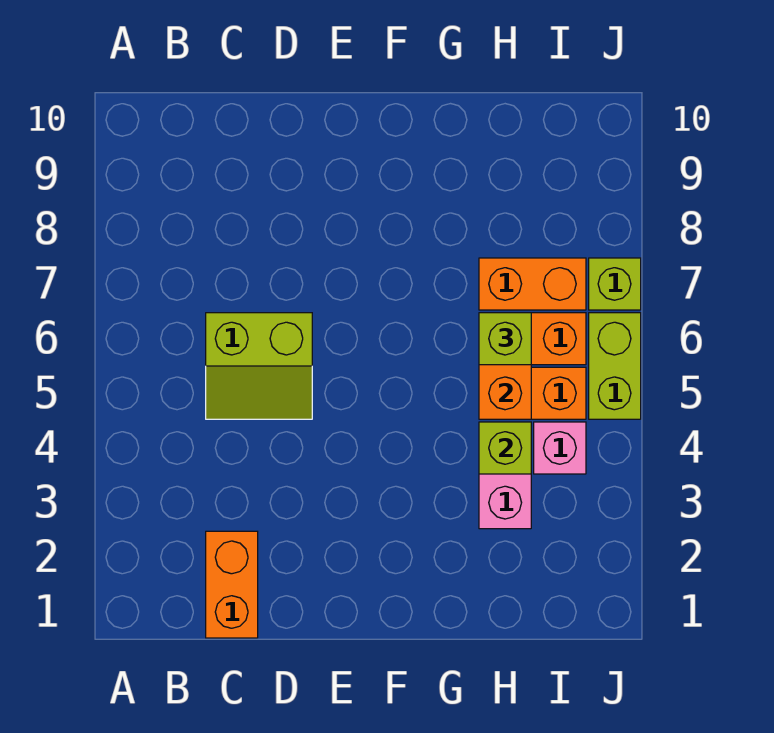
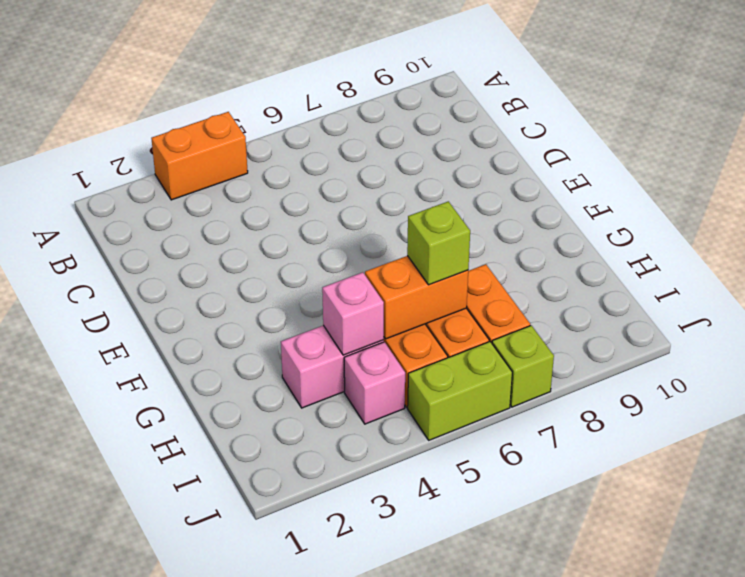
orange 1x2 brick [206,531,258,638] -> orange 1x2 brick moved to [151,112,248,200]
lime 2x2 slope [206,313,312,419] -> none
lime 1x1 brick [479,422,531,474] -> pink 1x1 brick [322,272,384,355]

